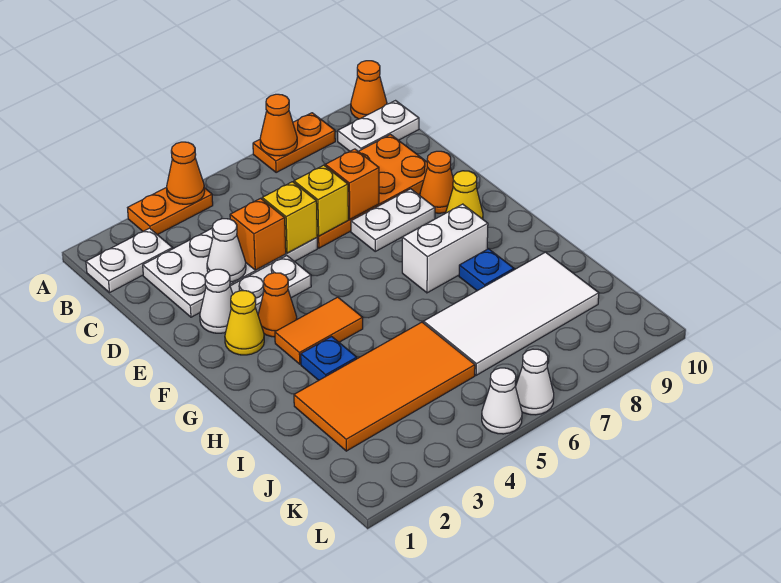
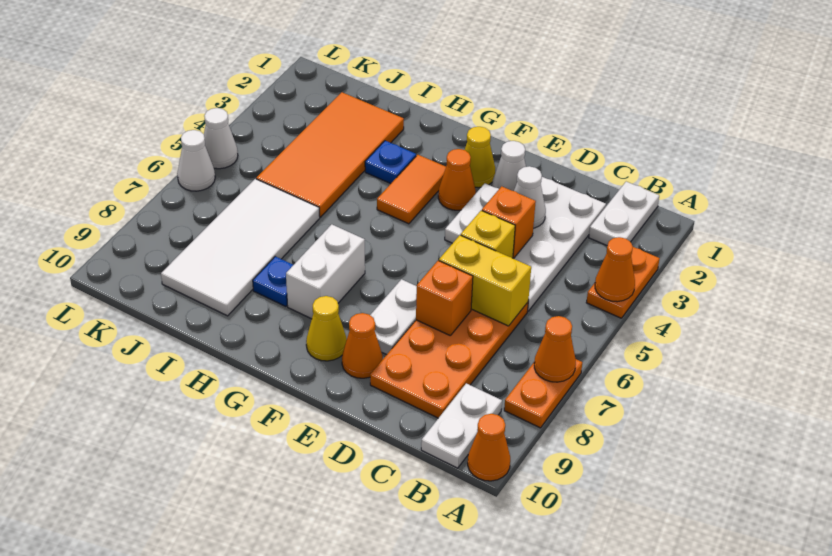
yellow 1x1 brick [294,165,348,236] -> yellow 1x2 brick [439,235,531,326]

